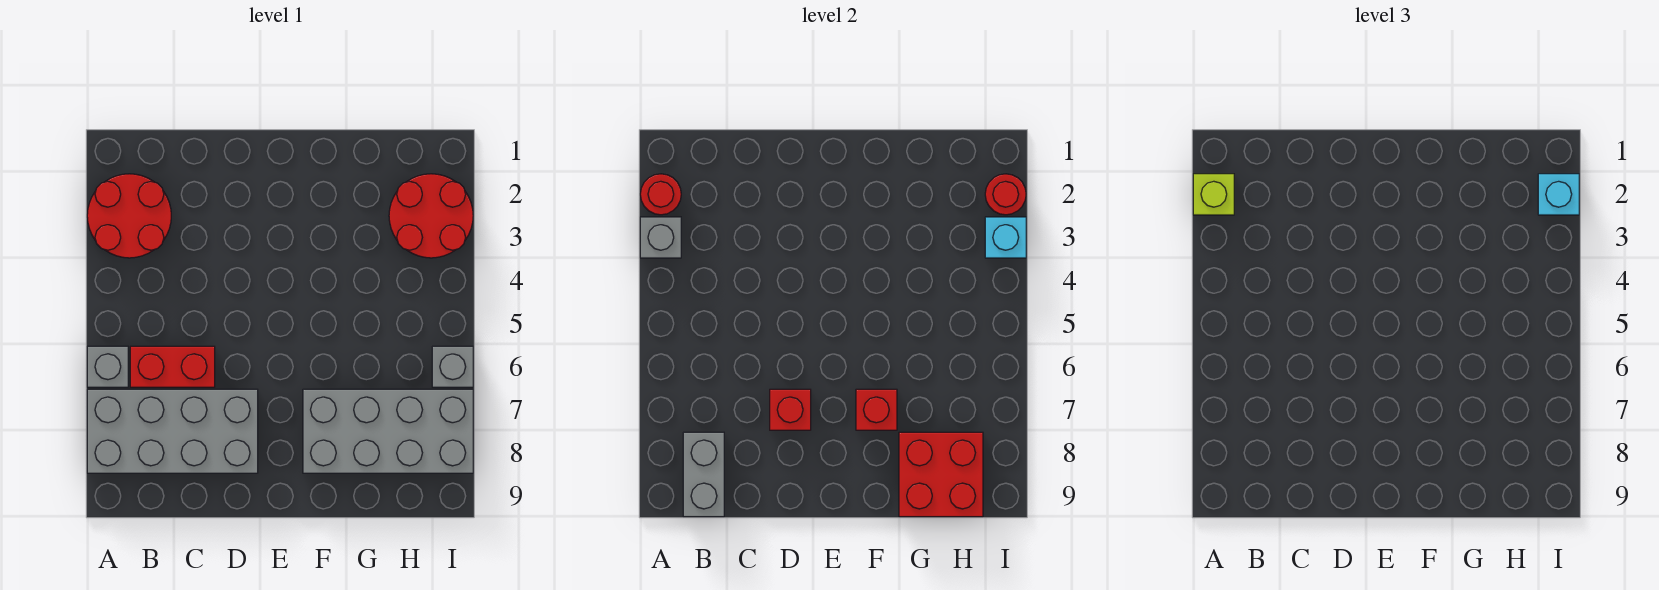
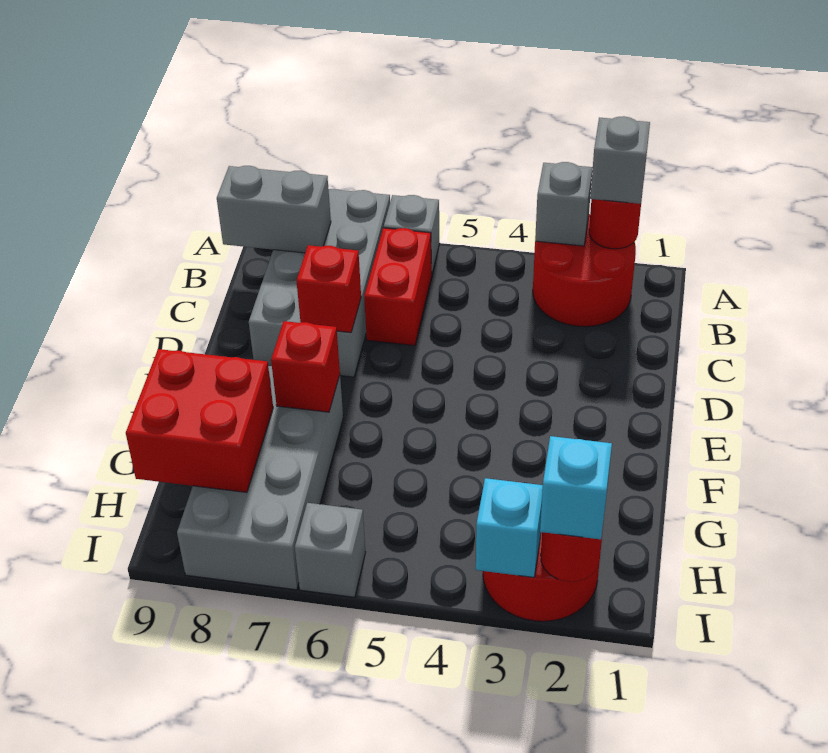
lime 1x1 brick [1193,174,1234,215] -> grey 1x1 brick [590,116,650,204]

